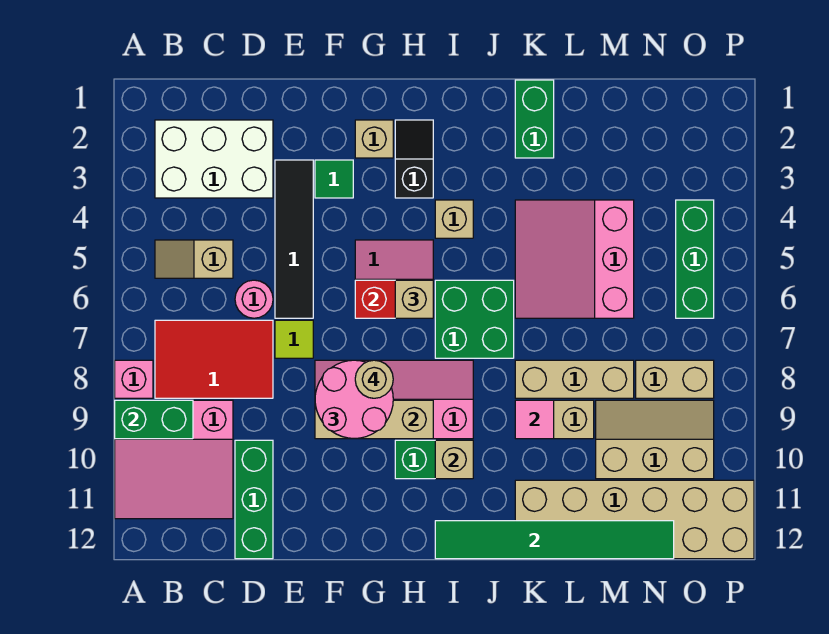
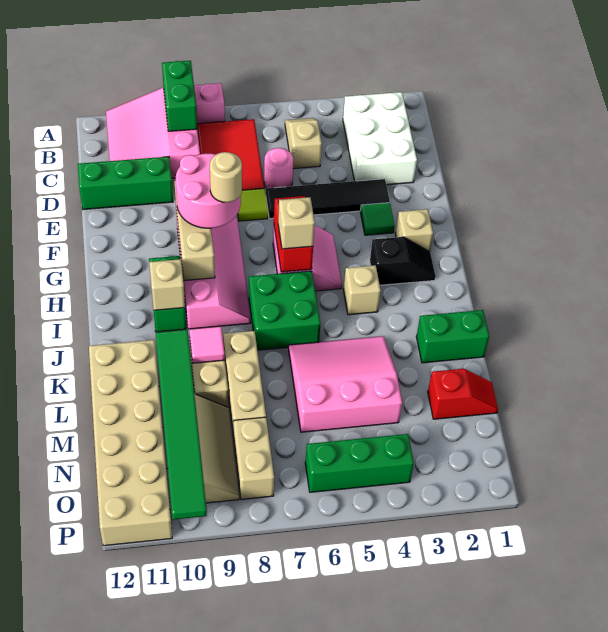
green 1x6 tile [435,521,674,559] -> green 1x6 tile moved to [156,330,207,520]
none -> red 1x2 slope [428,368,498,419]

